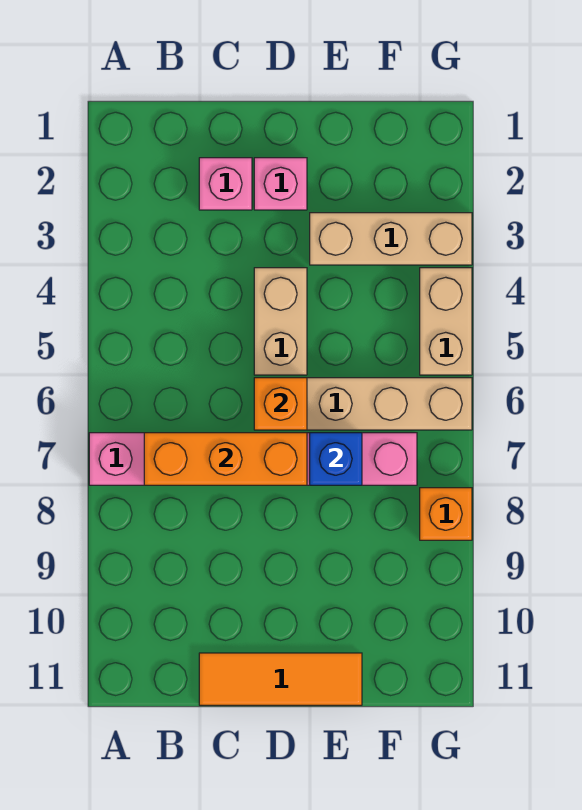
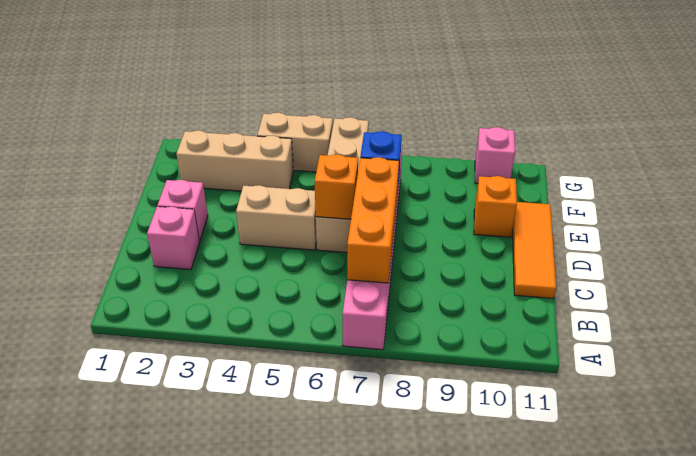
tan 1x3 brick [310,213,472,265] -> tan 1x3 brick turned to [176,130,293,191]
orange 1x1 brick [420,488,472,540] -> orange 1x1 brick moved to [474,176,517,237]
none -> pink 1x1 brick [475,127,515,184]

